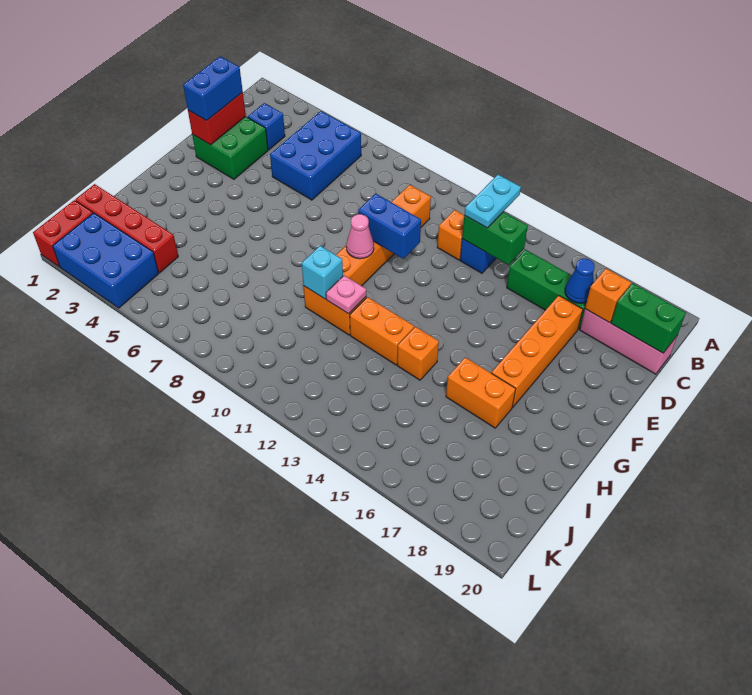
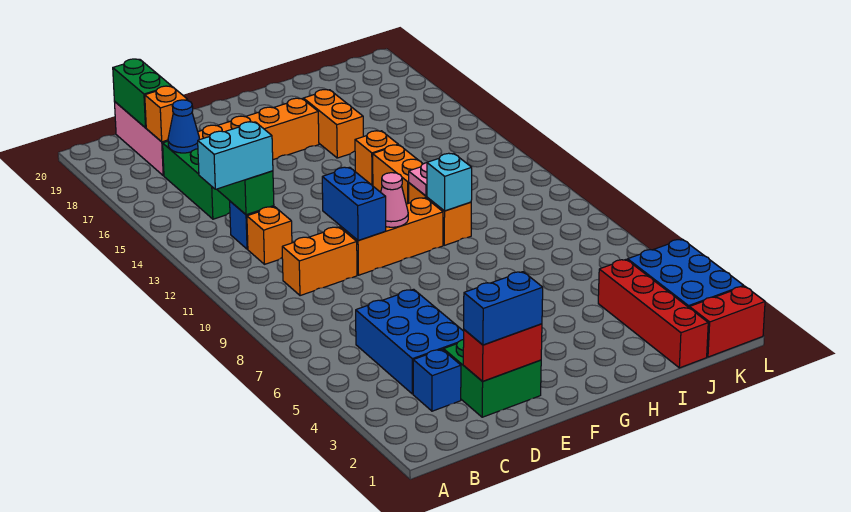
blue 2x3 brick [270,111,361,200] -> blue 2x3 brick turned to [356,289,464,394]
cyan 1x2 plate [464,175,521,228] -> cyan 1x2 brick [198,122,273,189]

